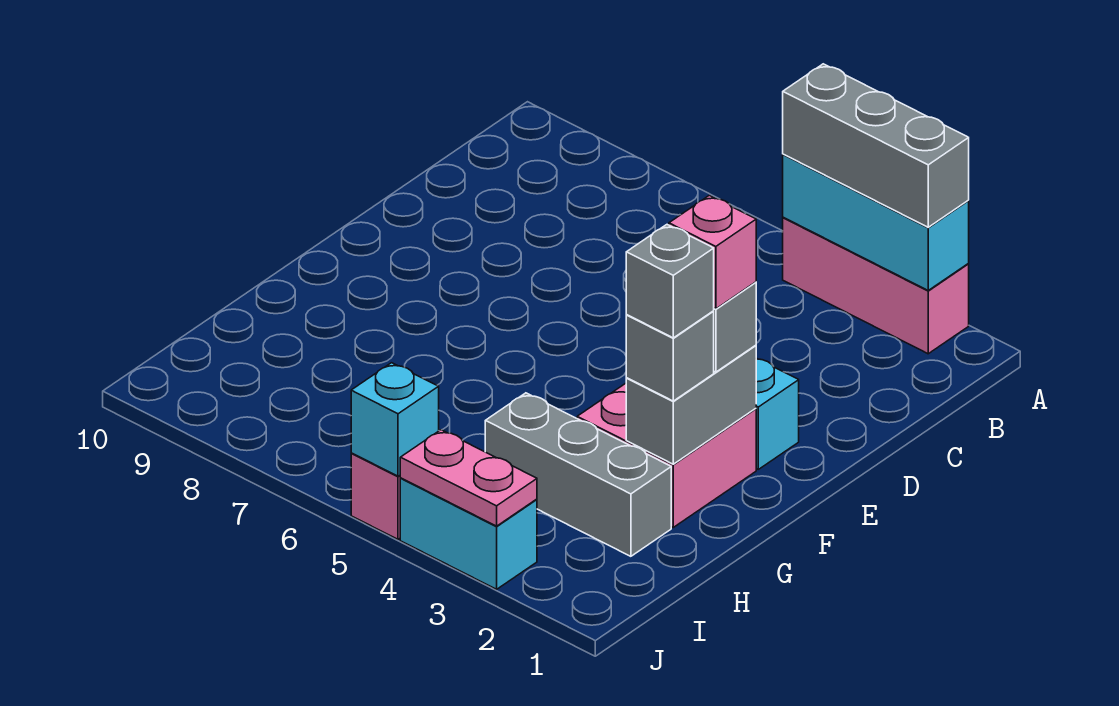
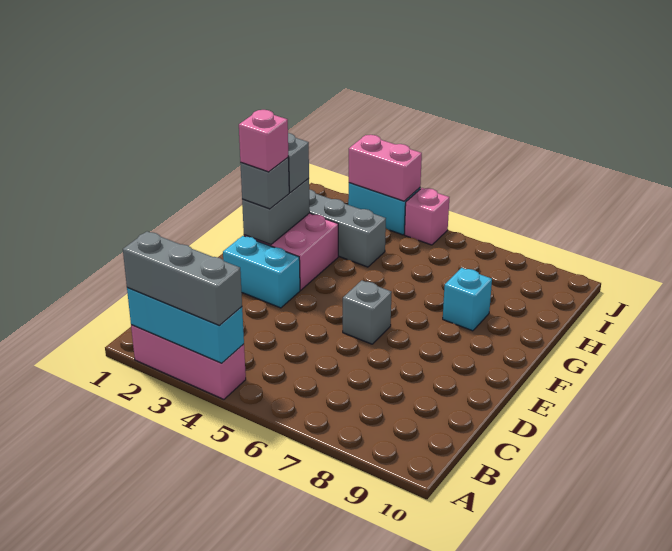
grey 1x1 brick [626,225,714,338] -> grey 1x1 brick moved to [343,280,392,344]
pink 1x2 plate [400,430,537,526] -> pink 1x2 brick [349,135,422,201]
cyan 1x1 brick [351,363,439,476] -> cyan 1x1 brick moved to [443,268,492,331]

